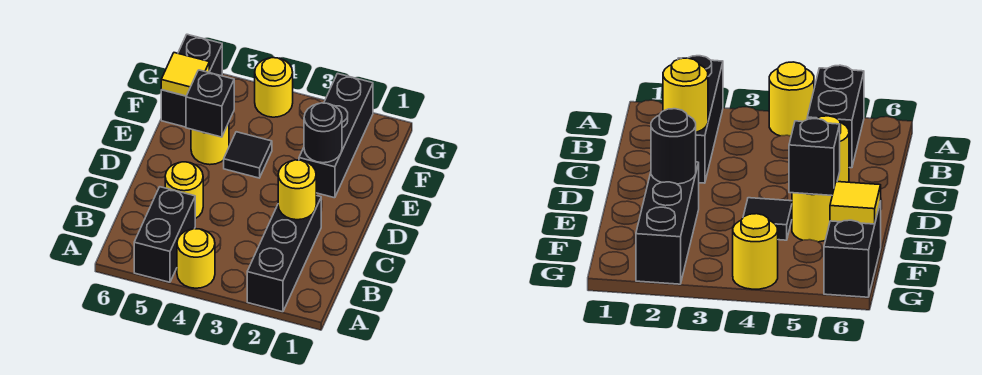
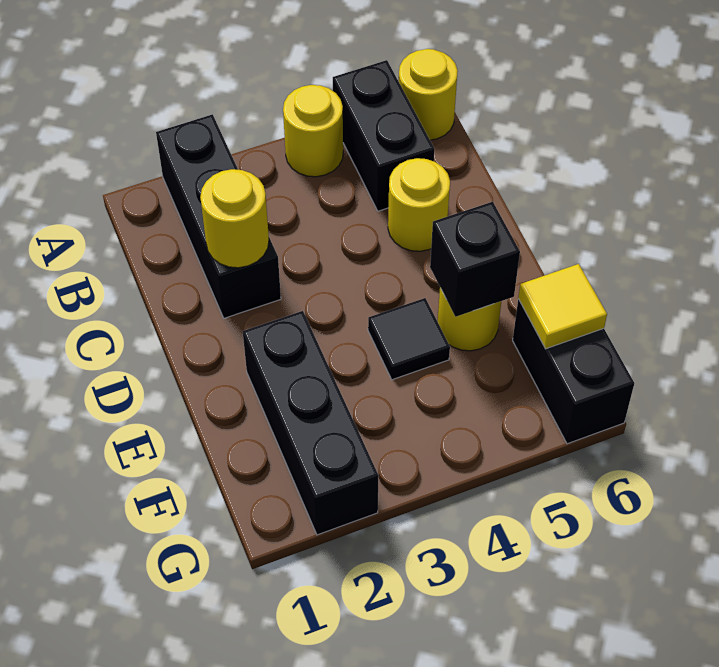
black 1x1 round brick [304,103,342,163] -> none
yellow 1x1 round brick [255,58,293,117] -> yellow 1x1 round brick moved to [399,49,458,140]

